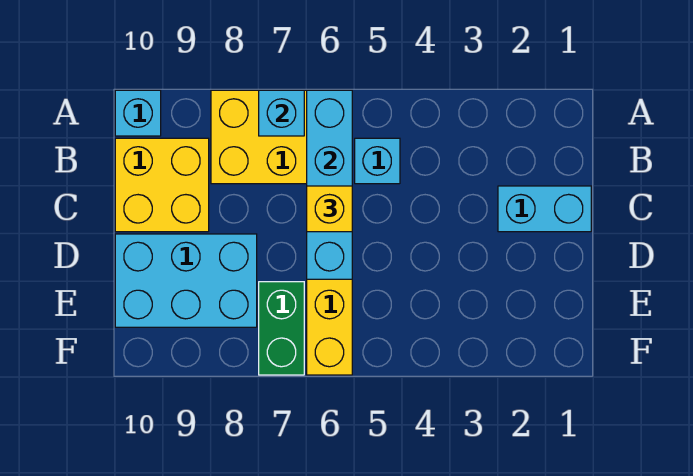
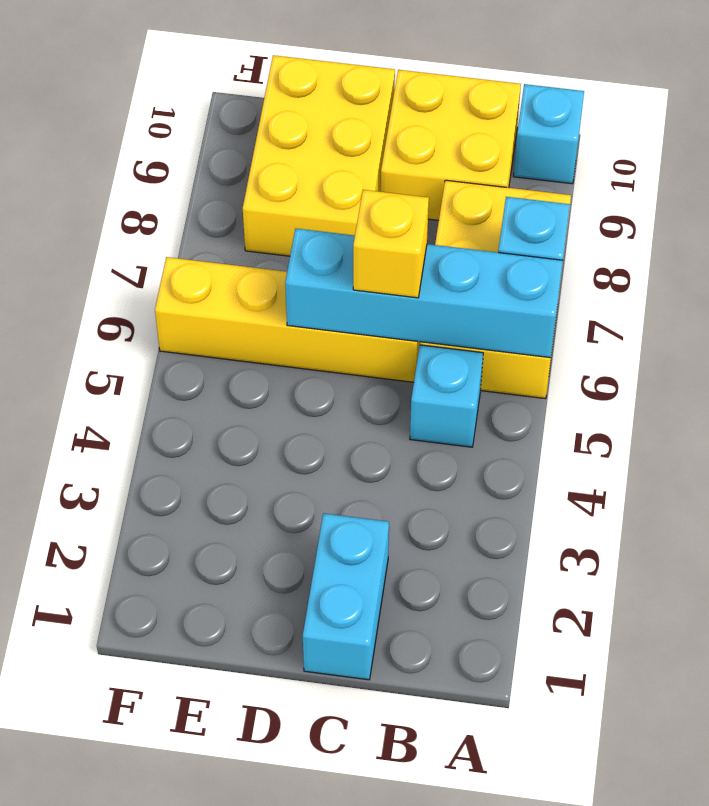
cyan 2x3 brick [115,234,257,327] -> yellow 2x3 brick [243,55,395,256]
green 1x2 brick [259,282,304,375] -> none

